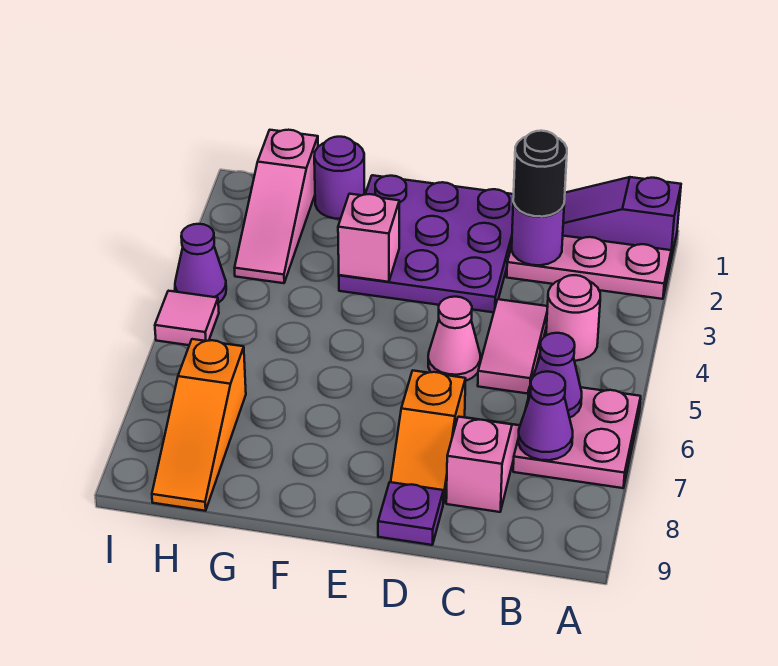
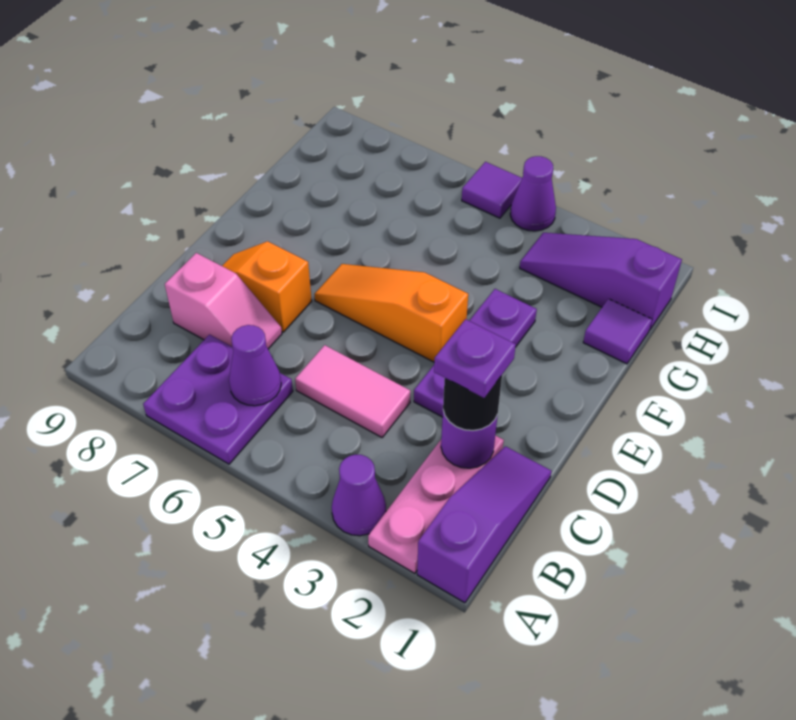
pink 2x2 plate [513,387,641,488] -> purple 2x2 plate [143,335,293,464]
pink 1x1 round brick [546,275,600,361] -> none
purple 1x1 cone [518,371,573,460] -> purple 1x1 cone moved to [332,455,386,536]
purple 3x3 plate [339,175,514,312] -> purple 1x3 plate [414,289,537,417]
pink 1x1 cone [428,297,480,381] -> none
purple 1x1 plate [378,482,443,545] -> purple 1x1 plate moved to [434,319,516,398]
pink 1x1 brick [338,194,399,282] -> none
purple 1x1 round brick [314,137,364,219] -> purple 1x1 tile [583,299,652,364]
pink 1x3 slope [235,130,318,283] -> purple 1x3 slope [520,233,682,329]
orange 1x3 slope [152,339,246,511] -> orange 1x3 slope moved to [314,264,468,362]
pink 1x1 tile [155,291,219,345] -> purple 1x1 tile [462,162,522,218]

